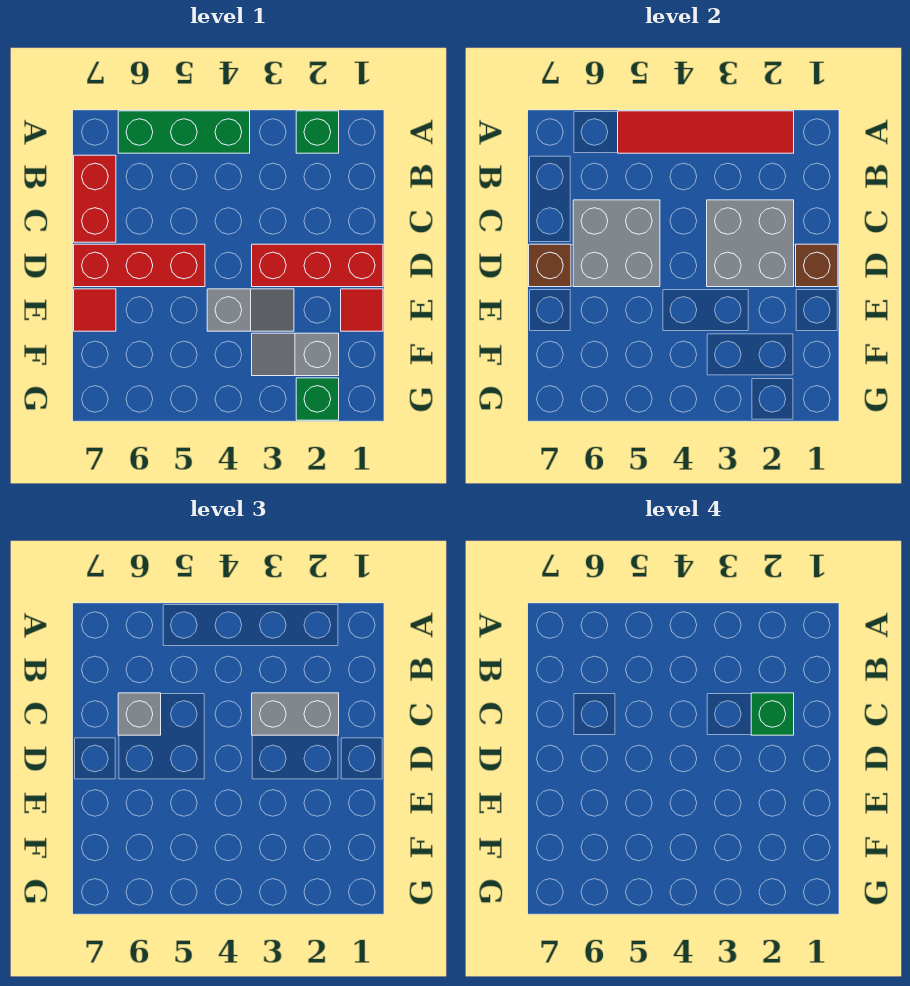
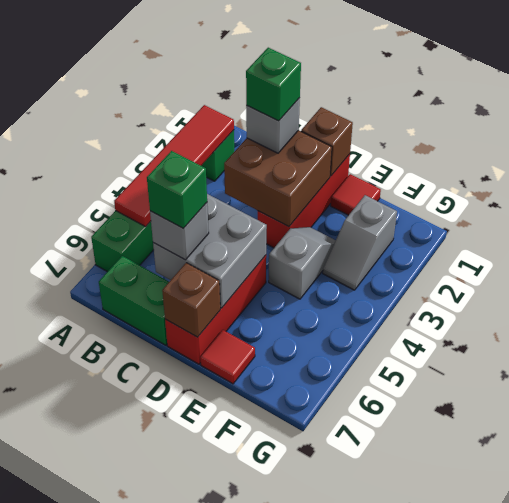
red 1x2 brick [74,155,116,242] -> green 1x2 brick [99,256,169,345]
grey 2x2 brick [707,200,794,287] -> brown 2x2 brick [224,130,332,227]
grey 1x2 brick [252,693,339,735] -> grey 1x1 brick [246,98,300,153]
green 1x1 brick [296,378,339,420] -> green 1x1 brick moved to [147,151,207,228]

